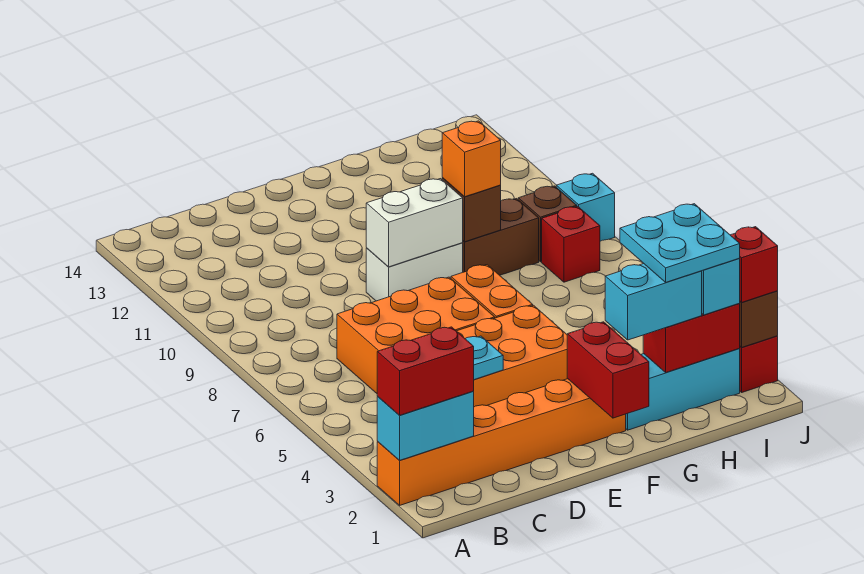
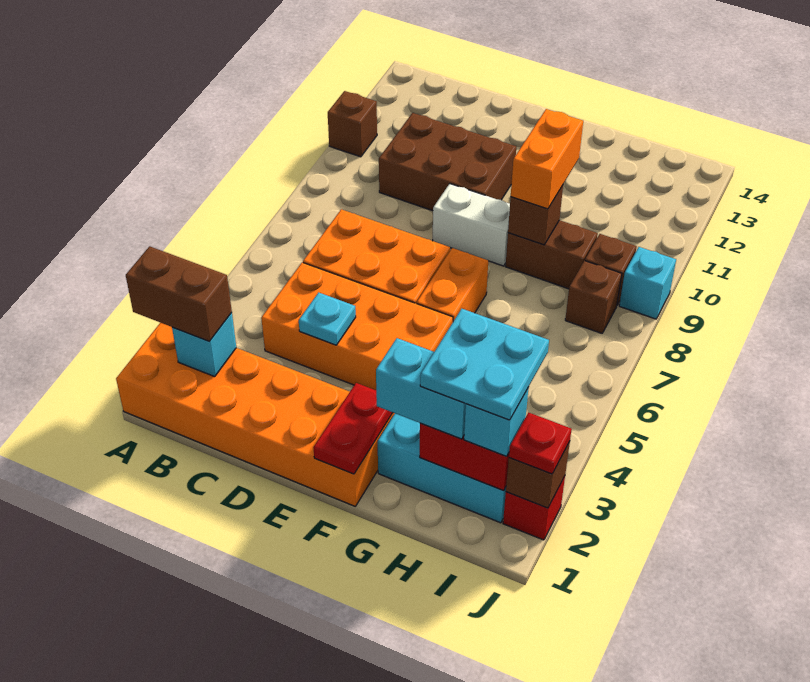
orange 1x6 brick [377,379,626,505] -> orange 2x6 brick [116,323,395,506]
cyan 1x2 brick [377,391,474,460] -> cyan 1x1 brick [172,313,236,377]
red 1x2 brick [377,327,474,415] -> brown 1x2 brick [126,246,232,341]
none -> brown 1x1 brick [328,91,377,157]
none -> brown 2x3 brick [379,113,516,211]
white 1x2 brick [366,179,463,267] -> none
red 1x2 brick [567,322,649,418] -> red 1x2 plate [313,383,393,474]
orange 1x1 brick [442,121,501,197] -> orange 1x2 brick [511,109,583,209]
red 1x1 brick [542,206,600,282] -> brown 1x1 brick [565,261,622,333]
red 1x1 brick [731,227,778,302] -> red 1x1 plate [509,412,572,474]

